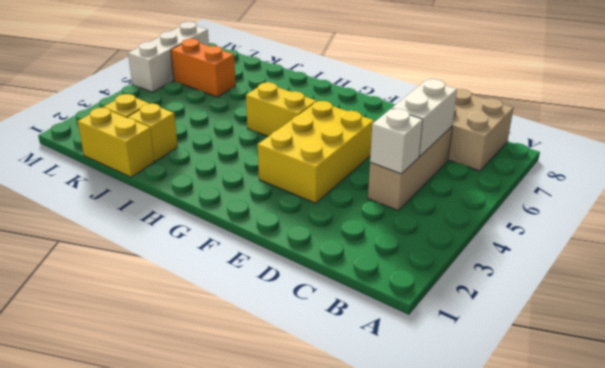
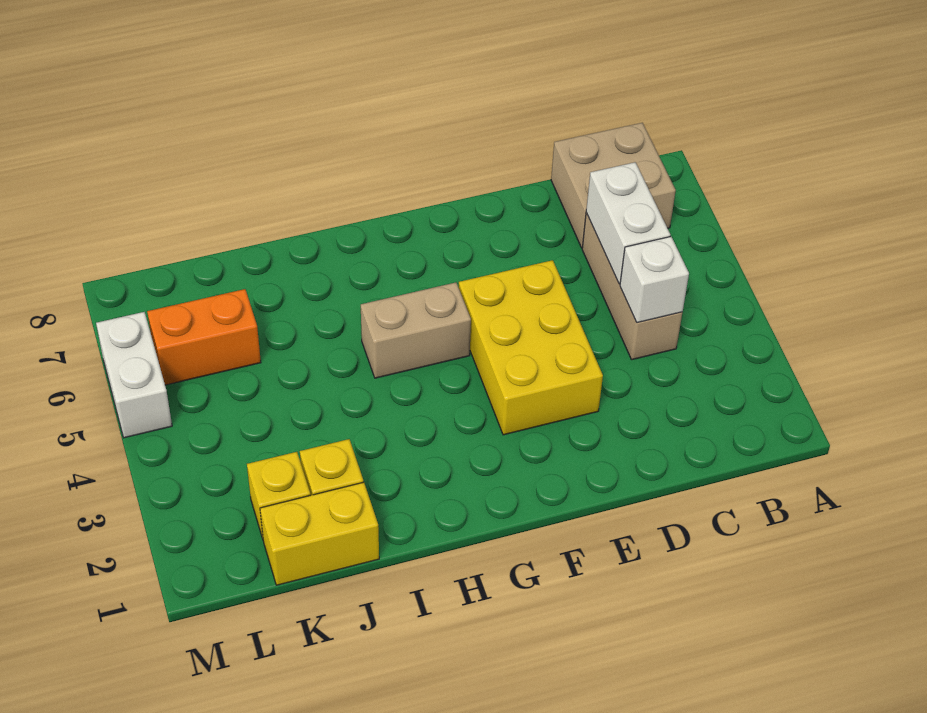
yellow 1x2 brick [246,82,317,137] -> tan 1x2 brick [361,283,471,378]
white 1x3 brick [128,22,209,92] -> white 1x2 brick [96,312,172,438]

